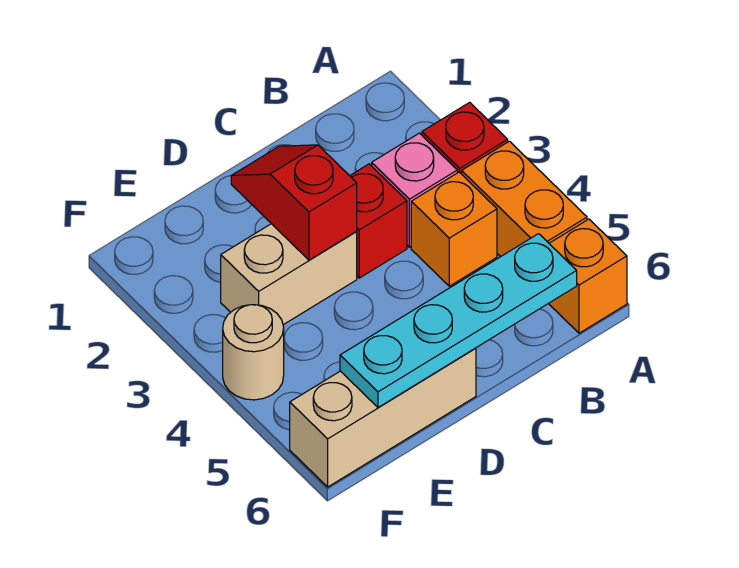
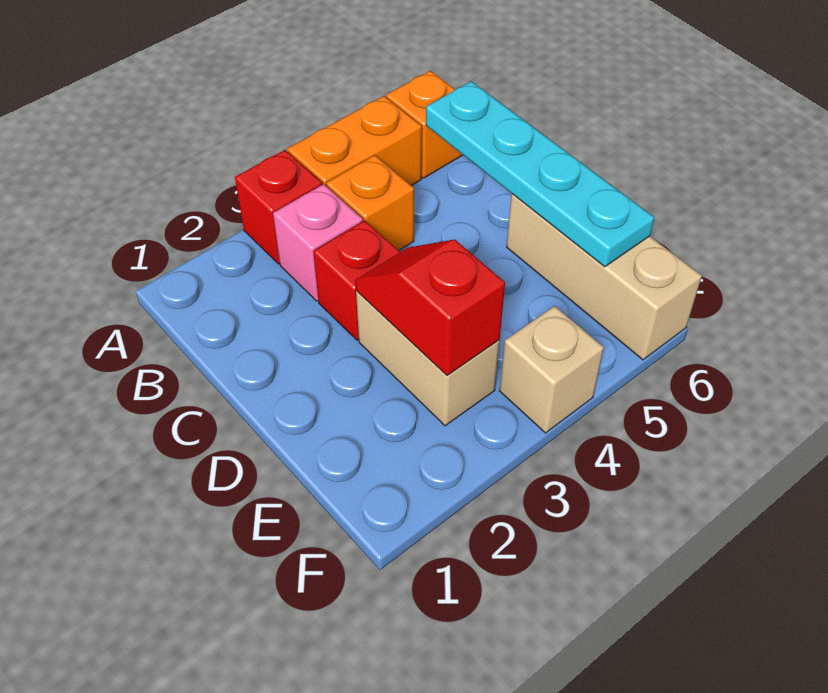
red 1x2 slope [231,145,357,260] -> red 1x2 slope turned to [355,239,505,375]
tan 1x1 round brick [223,305,284,400] -> tan 1x1 brick [499,306,604,433]

